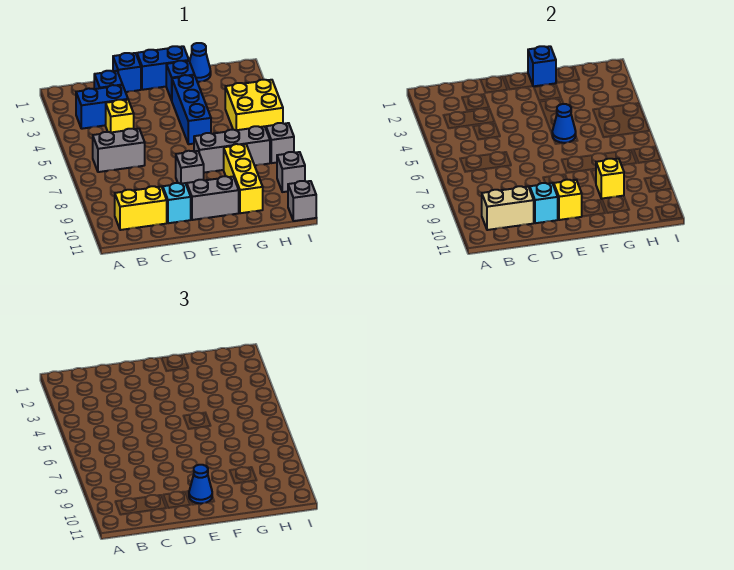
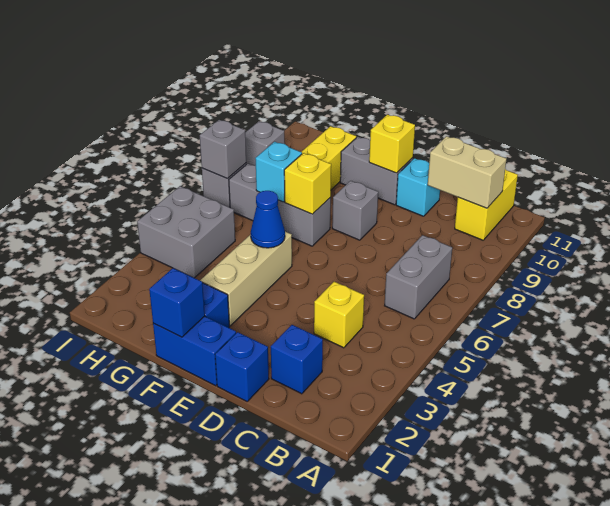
blue 1x2 brick [76,85,128,129] -> none
grey 1x2 brick [93,129,145,172] -> grey 1x2 brick turned to [385,235,452,319]
yellow 1x2 brick [115,186,167,230] -> yellow 1x2 brick turned to [455,169,518,240]
cyan 1x1 brick [530,183,558,223] -> cyan 1x1 brick moved to [255,142,302,202]
blue 1x1 cone [189,465,212,504] -> none
blue 1x3 brick [172,75,211,144] -> tan 1x3 brick [200,232,292,326]
blue 1x1 cone [190,43,211,82] -> none
yellow 1x1 brick [596,159,624,199] -> yellow 1x1 brick moved to [284,153,331,214]
yellow 2x2 brick [225,80,283,130] -> grey 2x2 brick [137,186,235,278]
grey 1x1 brick [288,181,316,221] -> grey 1x1 brick moved to [200,120,246,179]

